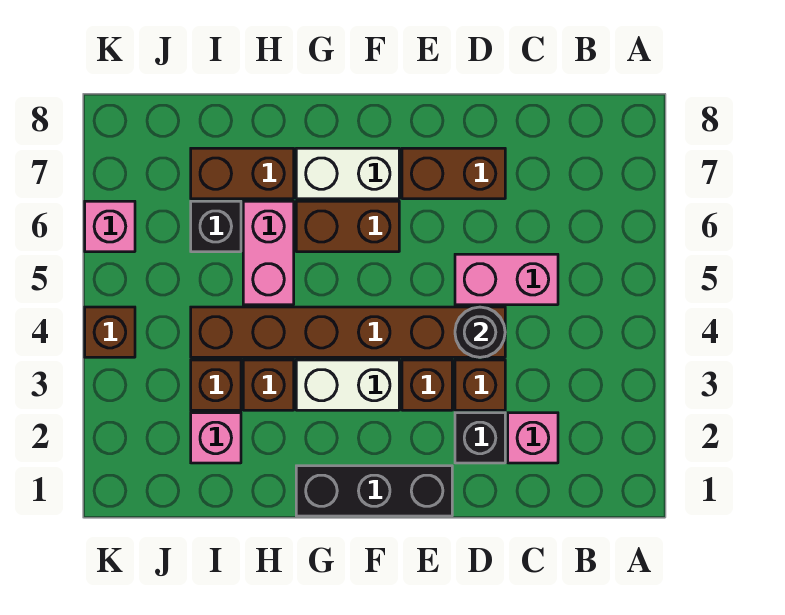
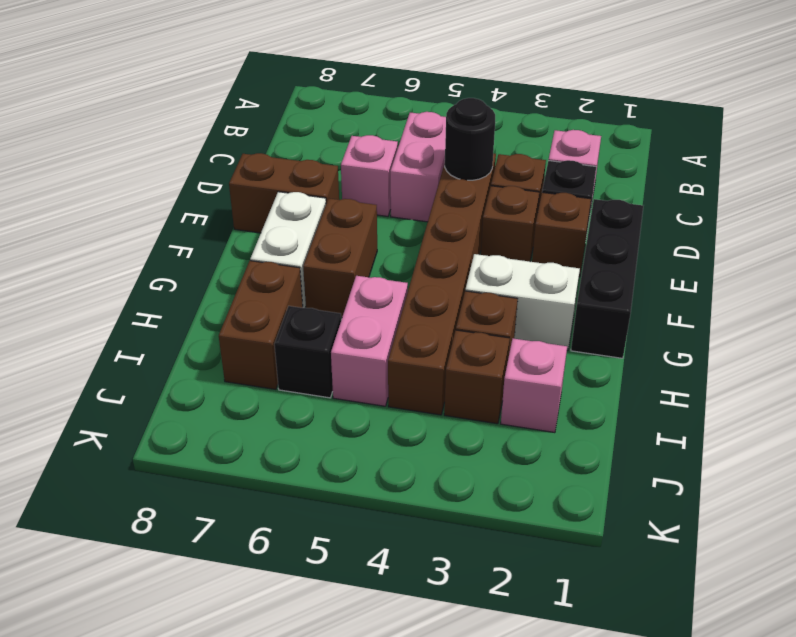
brown 1x2 brick [402,148,505,199] -> brown 1x2 brick turned to [229,153,339,233]
white 1x2 brick [296,360,399,410] -> white 1x2 brick turned to [465,254,580,350]
pink 1x2 brick [243,201,294,305] -> pink 1x2 brick turned to [331,276,408,406]
brown 1x1 brick [85,307,135,357] -> brown 1x1 brick moved to [532,192,591,277]
pink 1x1 brick [85,201,135,252] -> pink 1x1 brick moved to [341,135,398,216]

